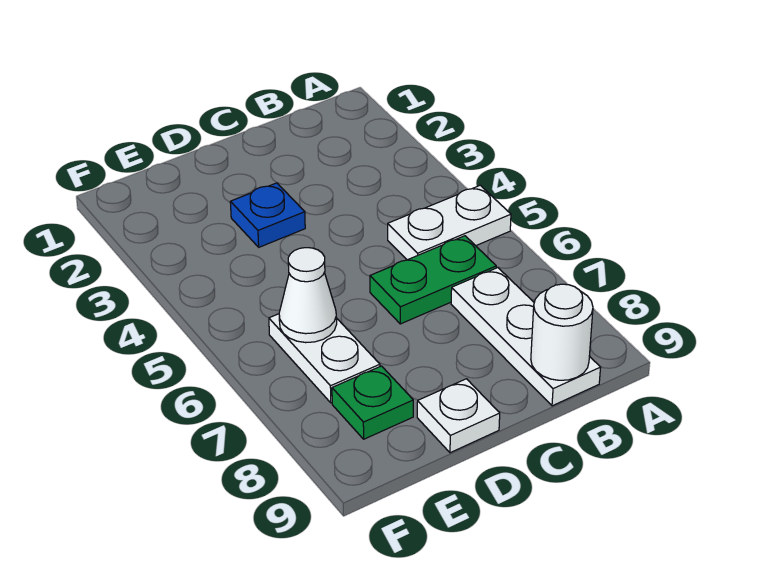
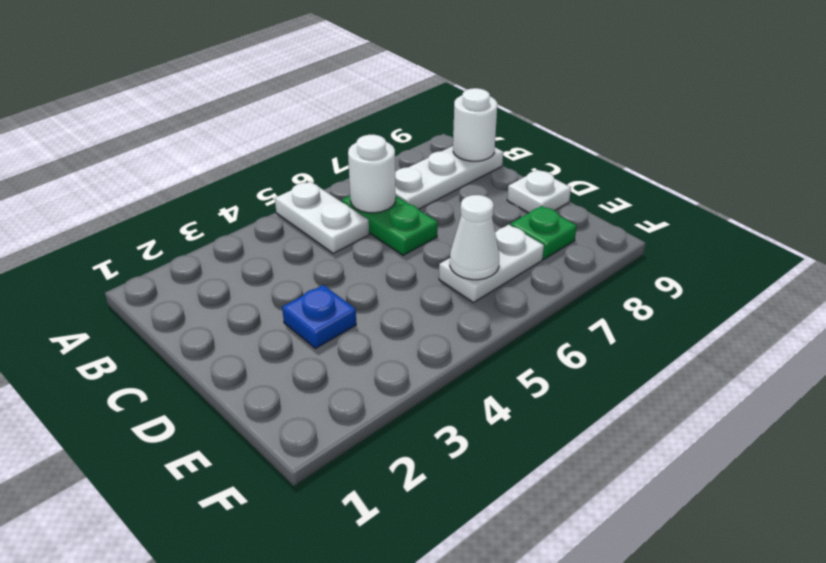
none -> white 1x1 round brick [348,135,396,213]

